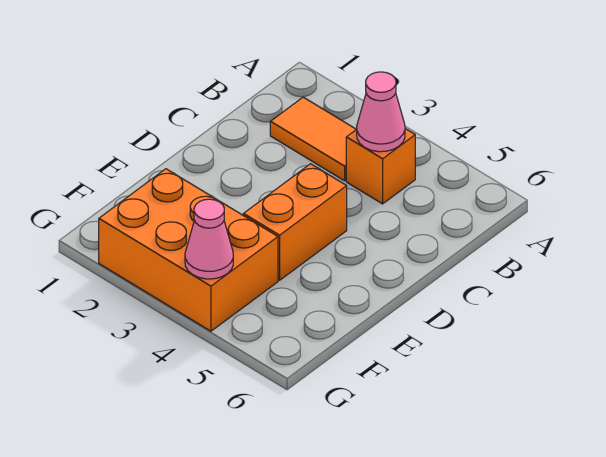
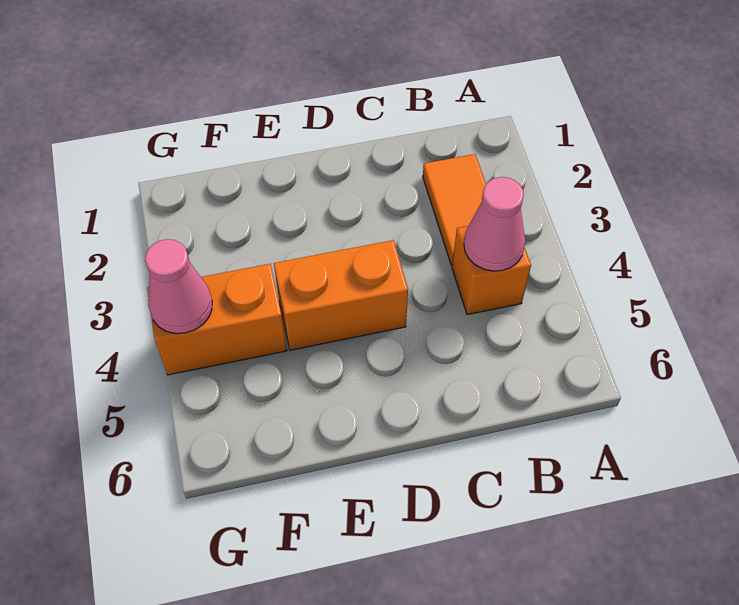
orange 2x3 brick [99,169,278,331] -> orange 1x2 brick [147,264,287,375]

